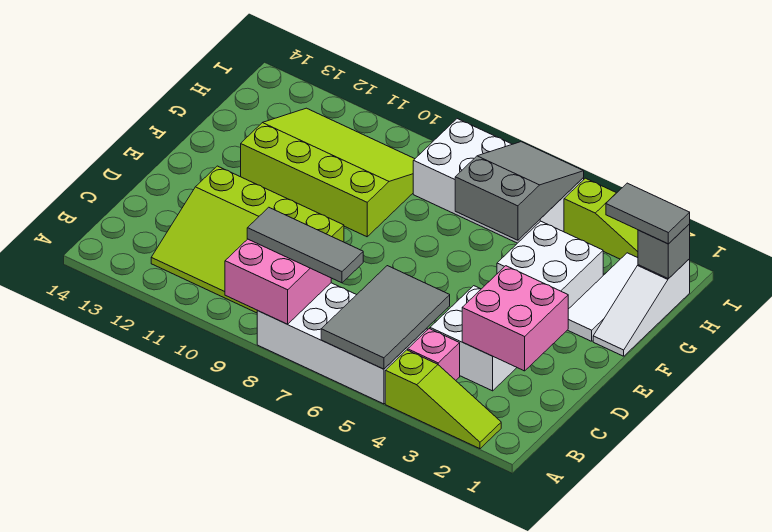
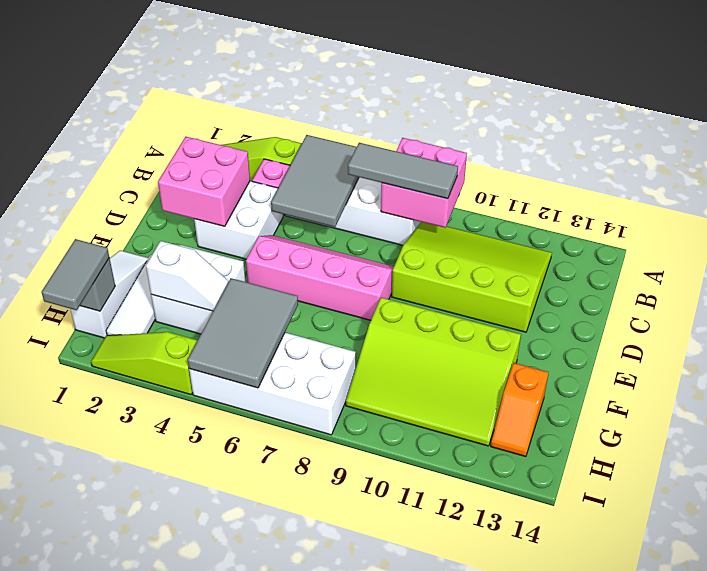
none -> pink 2x4 slope [246,235,394,320]
none -> white 1x2 slope [146,241,229,311]
grey 2x3 slope [455,142,584,240] -> grey 2x3 tile [188,278,298,388]
none -> orange 1x2 slope [491,363,549,457]
grey 1x2 tile [606,183,690,244] -> grey 1x2 tile turned to [42,239,109,310]

